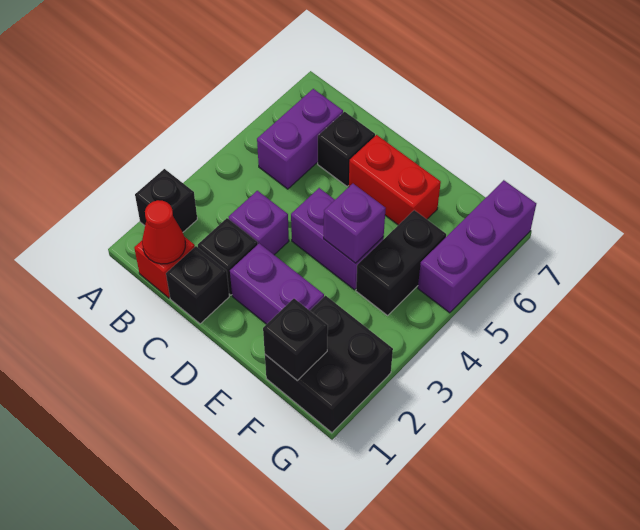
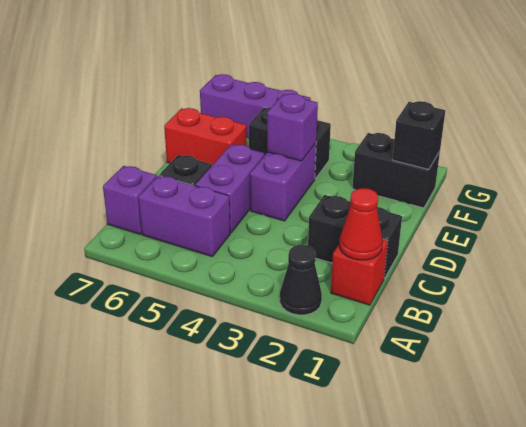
black 1x1 brick [135,169,197,232] -> black 1x1 cone [280,245,322,315]
purple 1x1 brick [229,191,289,255] -> purple 1x1 brick moved to [103,166,157,234]
purple 1x2 brick [230,243,324,324] -> purple 1x2 brick moved to [195,144,265,233]
red 1x2 brick [349,135,441,225] -> red 1x2 brick turned to [164,108,247,165]
black 2x2 brick [265,296,393,433] -> black 1x2 brick [352,133,440,208]

